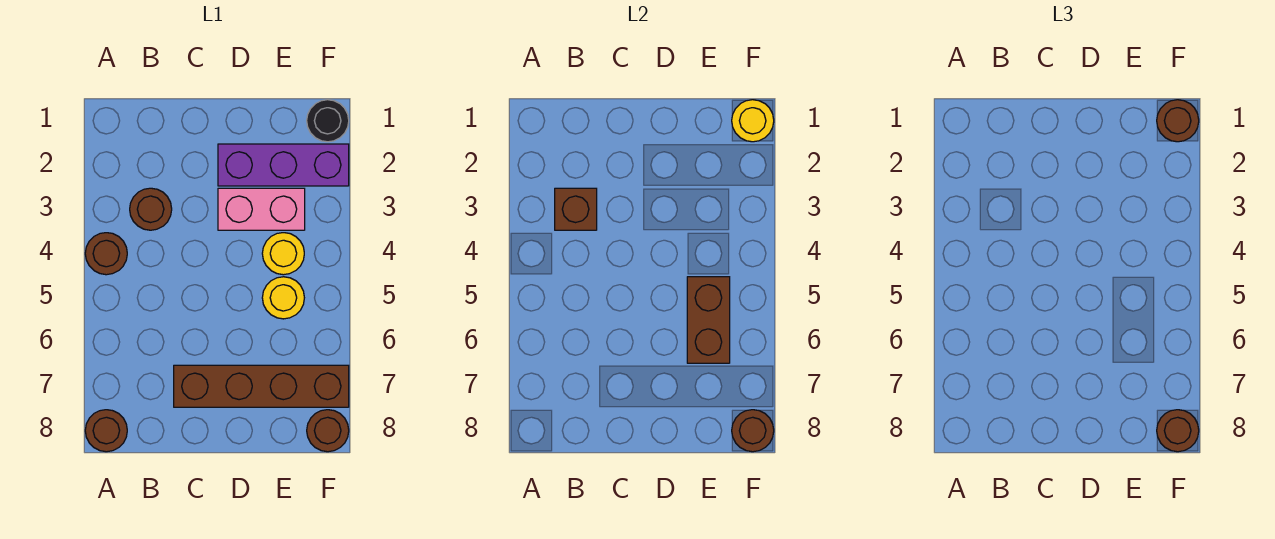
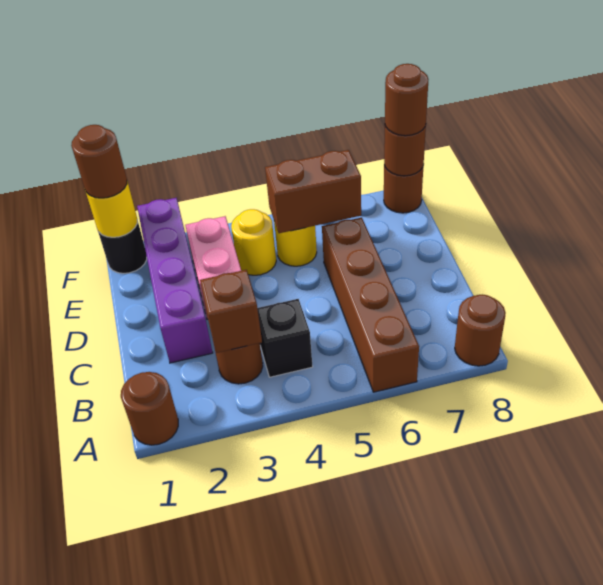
brown 1x1 round brick [85,233,127,275] -> brown 1x1 round brick moved to [121,372,178,445]
none -> black 1x1 brick [257,299,313,377]
brown 1x4 brick [174,365,349,407] -> brown 1x4 brick moved to [322,217,419,392]
purple 1x3 brick [218,144,349,186] -> purple 1x4 brick [137,198,213,363]

